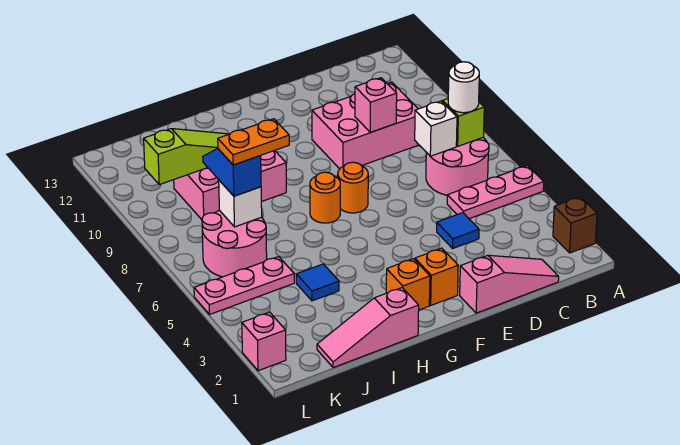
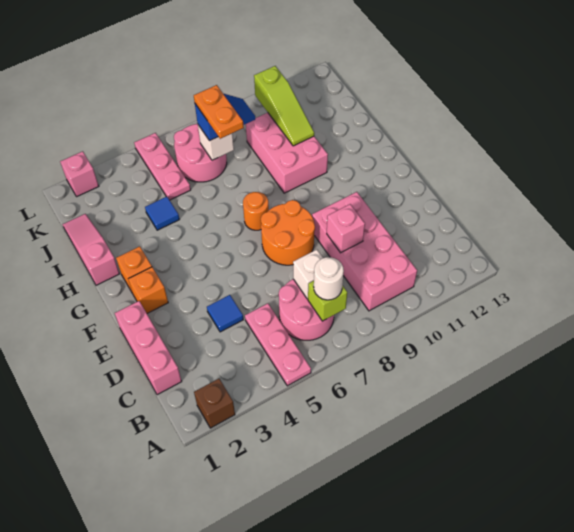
pink 1x3 slope [460,255,559,313] -> pink 1x3 brick [115,301,182,395]
pink 2x3 brick [312,82,419,169] -> pink 2x4 brick [312,192,417,311]
orange 1x1 round brick [338,162,368,213] -> orange 2x2 round brick [261,200,315,265]

